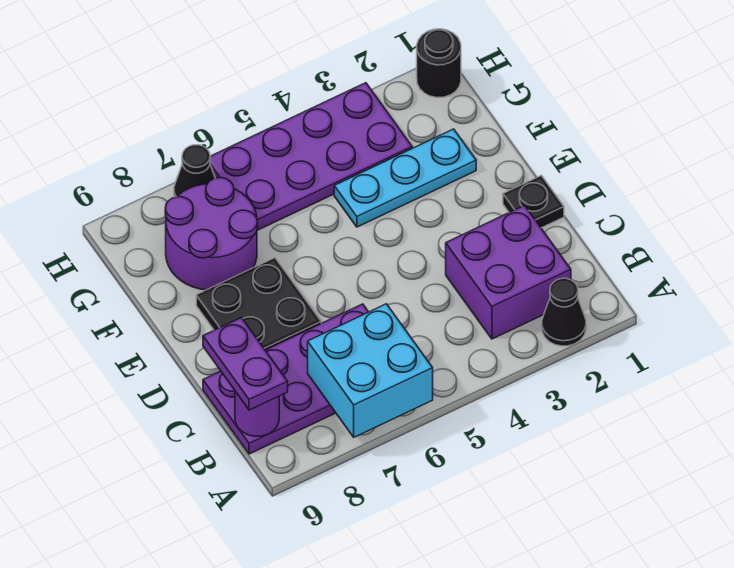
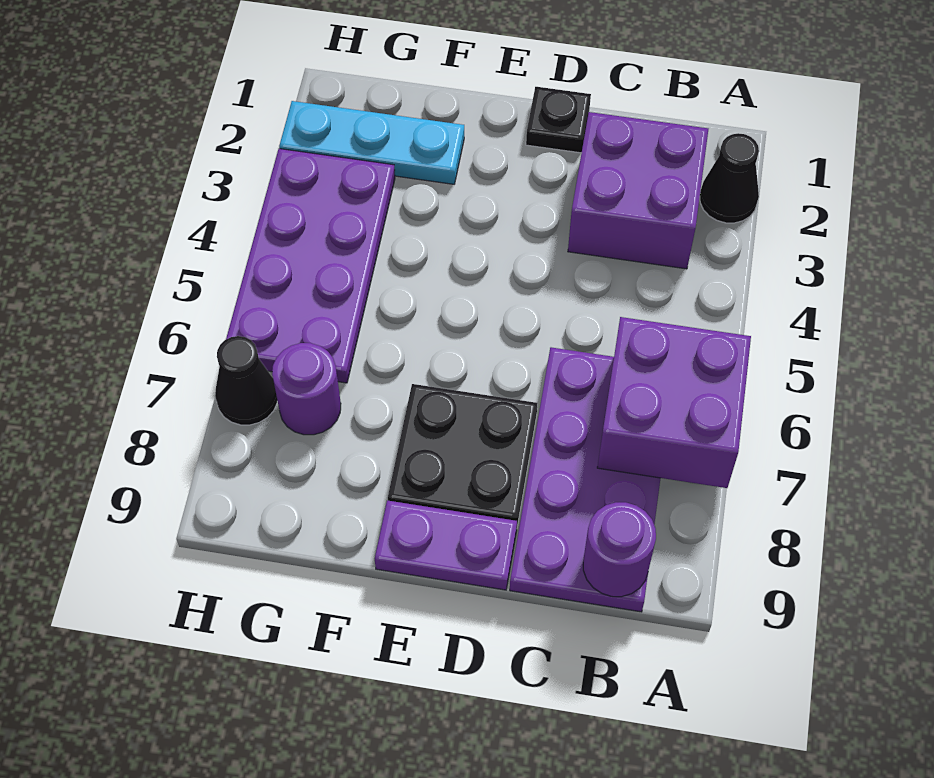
cyan 2x2 brick [308,304,433,437] -> purple 2x2 brick [597,317,751,488]
purple 1x2 plate [203,318,288,410] -> purple 1x2 plate moved to [375,500,517,590]
cyan 1x3 plate [334,129,476,227] -> cyan 1x3 plate turned to [279,101,464,184]
purple 2x2 round brick [165,178,258,290] -> purple 1x1 round brick [272,343,341,435]
black 1x1 round brick [417,29,461,98] -> none

